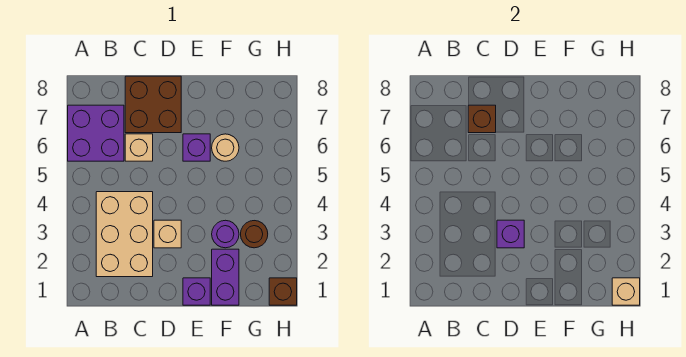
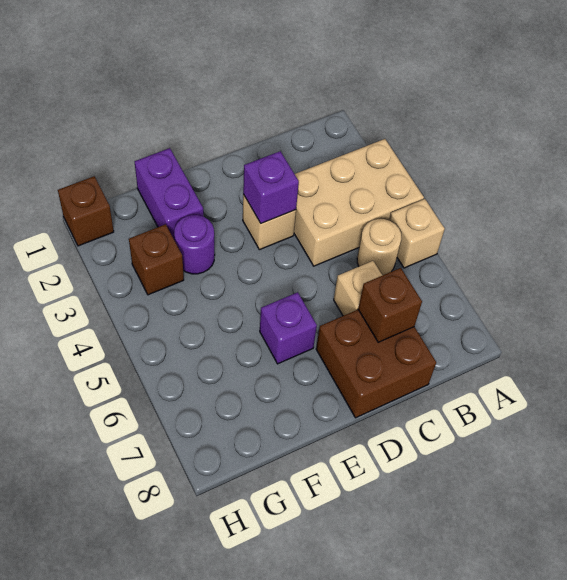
purple 2x2 brick [68,105,124,161] -> none
tan 2x3 brick [96,192,153,277] -> tan 2x3 brick turned to [294,139,424,266]
purple 1x1 brick [183,278,210,305] -> none
tan 1x1 round brick [212,134,239,161] -> tan 1x1 round brick moved to [357,219,401,275]
brown 1x1 round brick [241,221,268,248] -> brown 1x1 brick [129,224,184,295]
tan 1x1 brick [612,278,640,305] -> tan 1x1 brick moved to [389,199,445,268]

